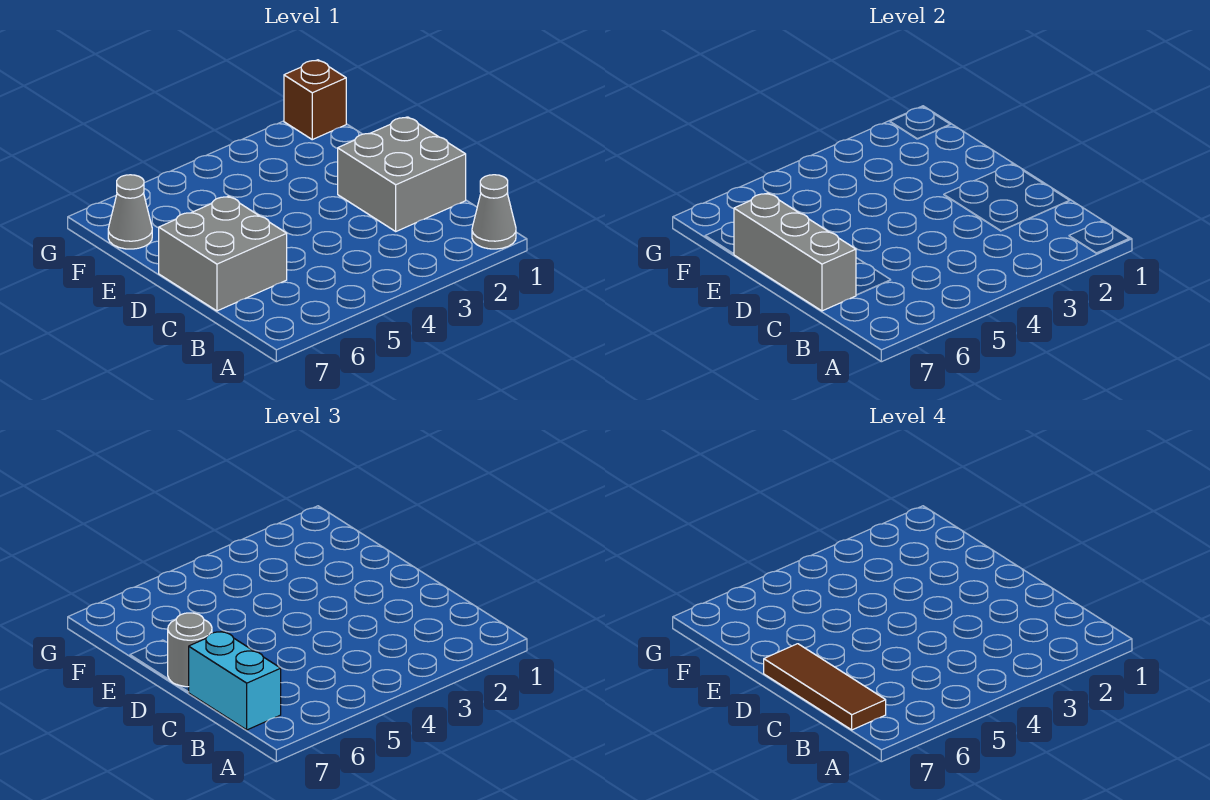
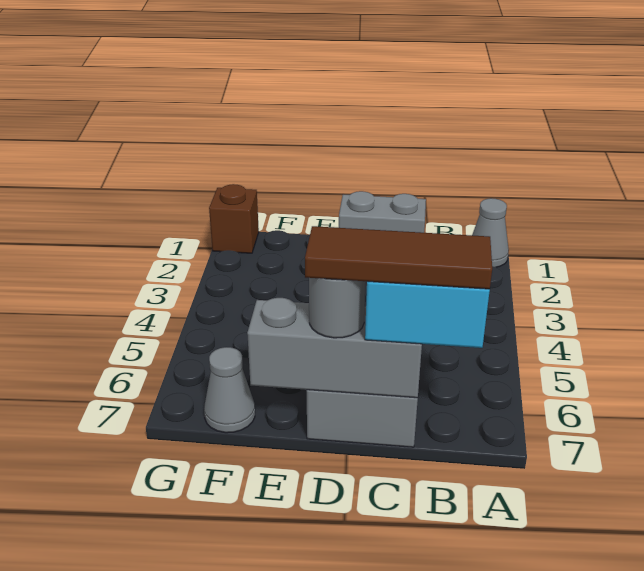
grey 2x2 brick [338,117,466,231] -> grey 1x2 brick [339,191,426,233]

